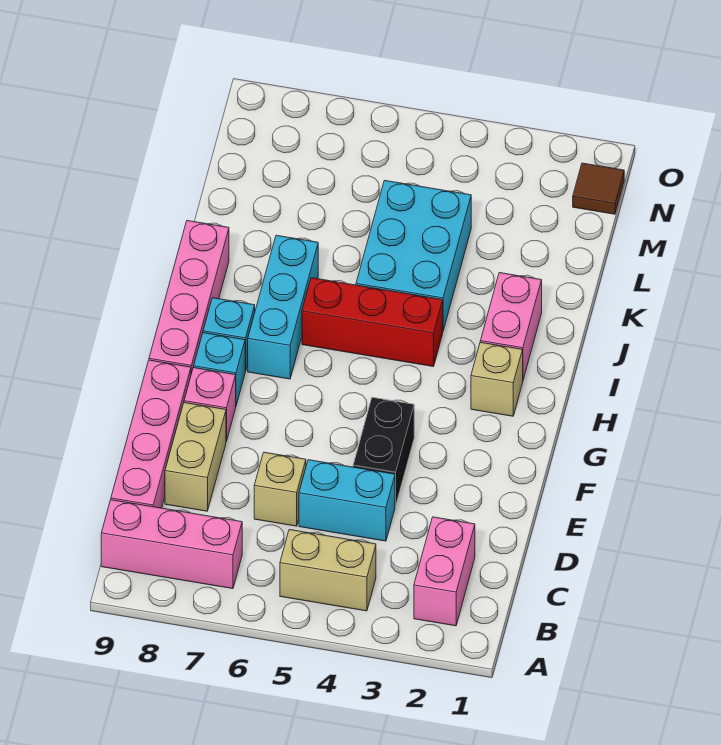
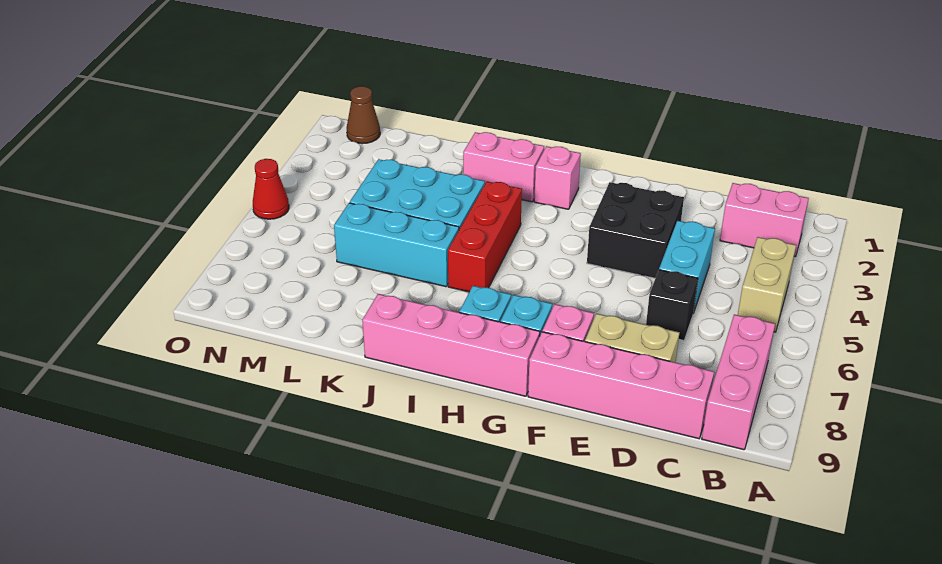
tan 1x1 brick [254,452,306,526] -> black 1x1 brick [646,270,698,340]
black 1x2 brick [353,397,414,506] -> black 2x2 brick [587,182,684,278]
tan 1x1 brick [471,342,523,416] -> pink 1x1 brick [534,146,581,209]
cyan 1x3 brick [248,235,318,379] -> cyan 1x3 brick moved to [334,203,459,287]
brown 1x1 tile [573,163,624,214] -> brown 1x1 cone [347,86,380,144]
none -> red 1x1 cone [253,159,289,219]

